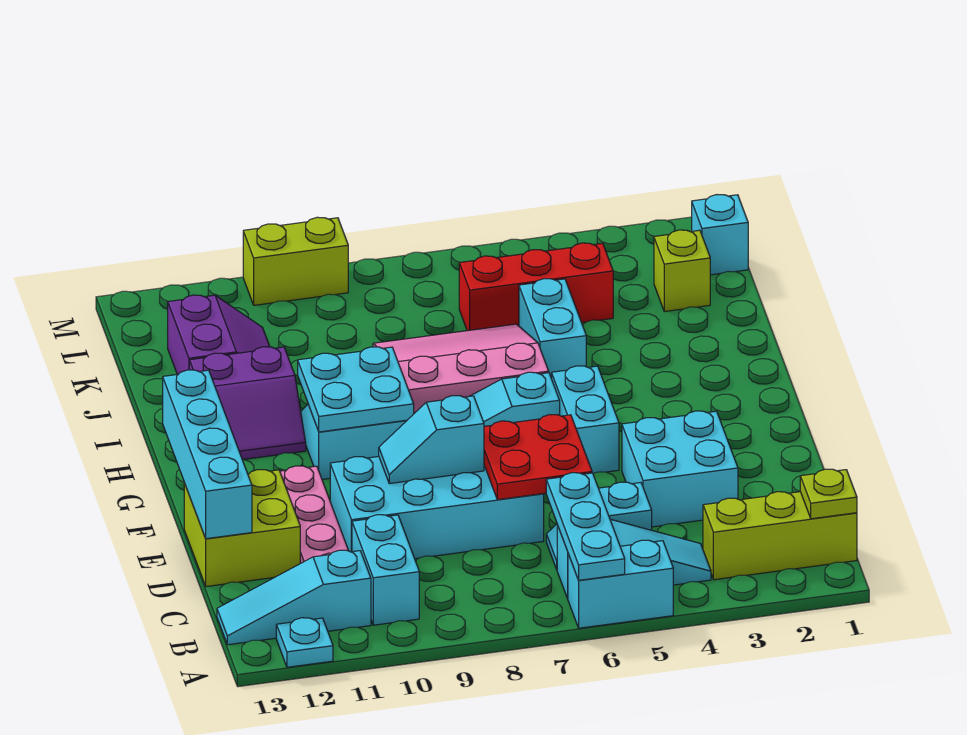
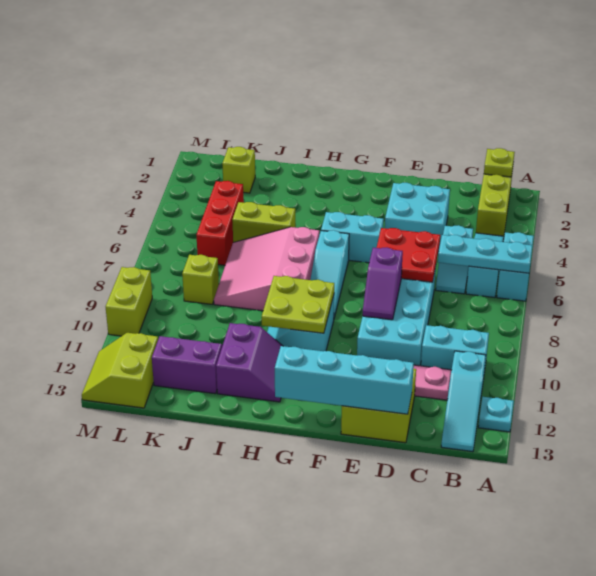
cyan 1x2 slope [379,396,484,484] -> purple 1x2 slope [363,247,403,320]
cyan 2x2 plate [298,347,414,432] -> lime 2x2 plate [262,276,334,333]
cyan 1x2 brick [519,279,586,379] -> lime 1x2 brick [232,202,295,242]
none -> lime 1x1 brick [182,255,219,304]
cyan 1x1 brick [692,195,748,275] -> none
none -> lime 2x2 slope [82,333,158,408]

